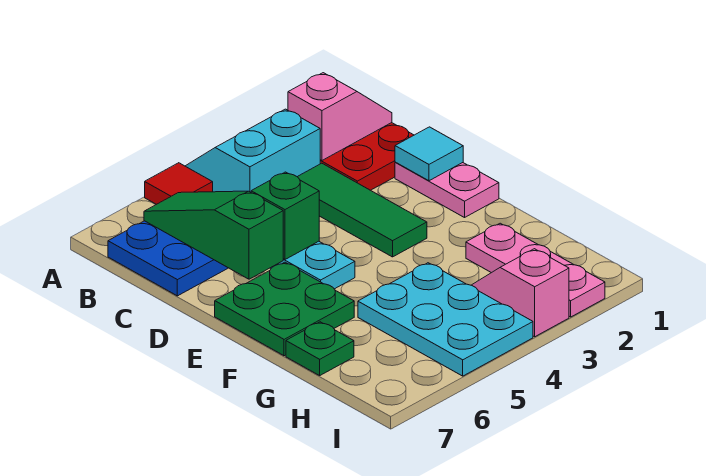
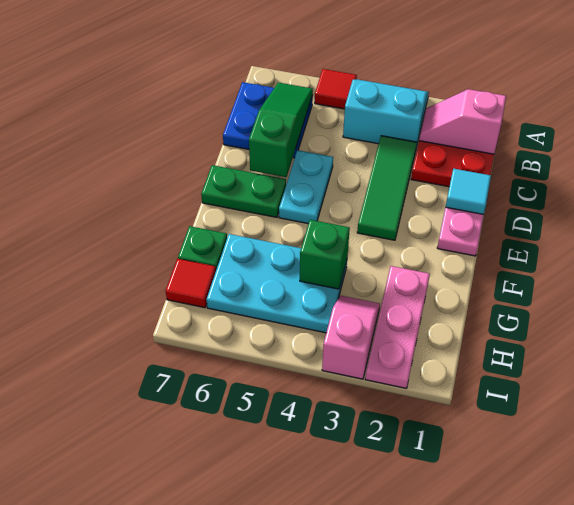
pink 1x2 slope [288,73,392,161] -> pink 1x2 slope turned to [419,89,506,154]
green 1x1 brick [251,172,319,259] -> green 1x1 brick moved to [300,220,350,289]
green 2x2 plate [215,262,354,356] -> green 1x2 plate [201,165,286,217]
cyan 2x3 plate [358,263,533,376] -> cyan 2x3 plate turned to [207,234,347,333]
none -> red 1x1 tile [166,259,216,308]

